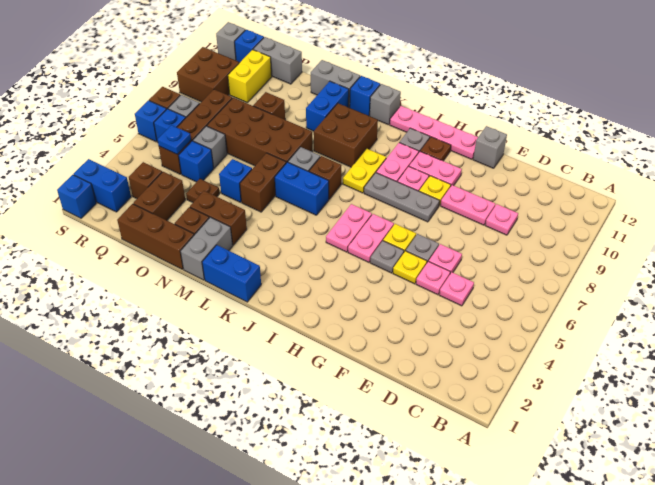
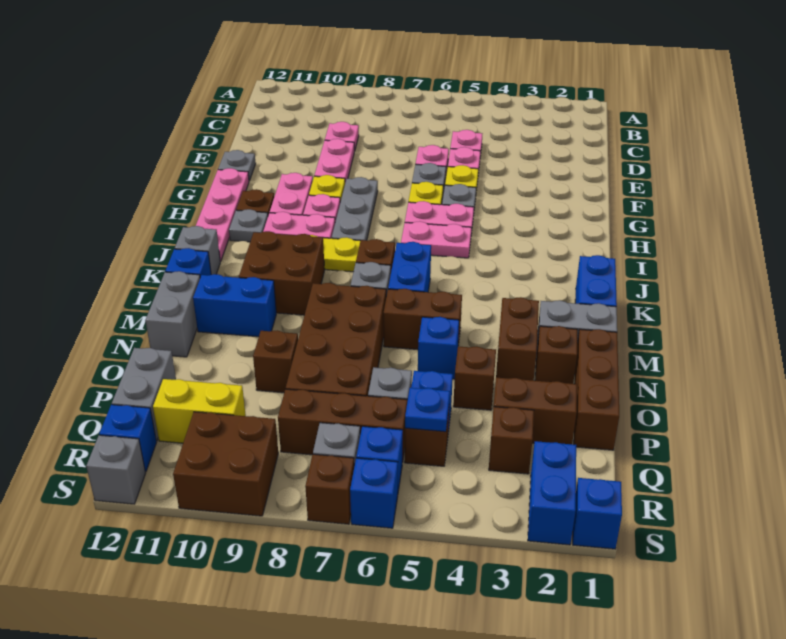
grey 1x1 brick [473,126,507,168] -> grey 1x1 plate [218,150,256,181]
brown 1x1 plate [186,179,220,202] -> brown 1x1 brick [453,346,496,410]

